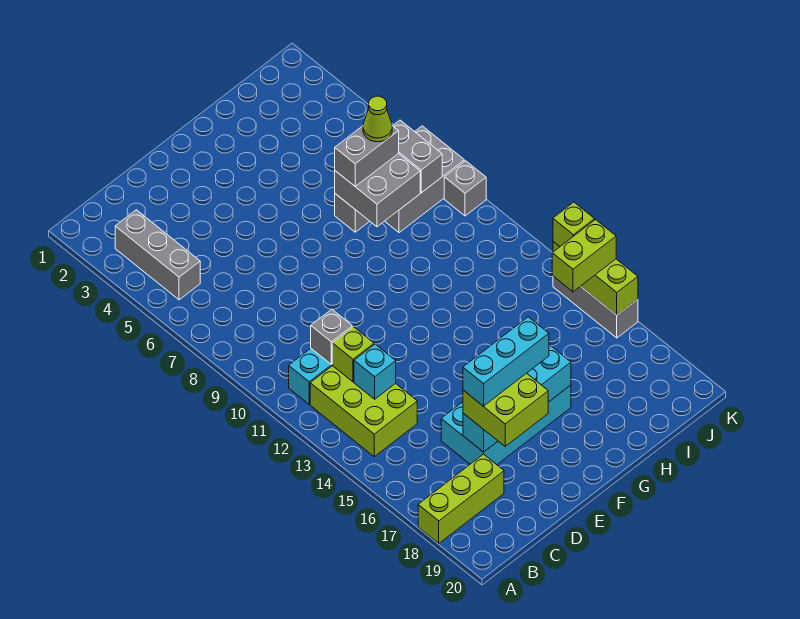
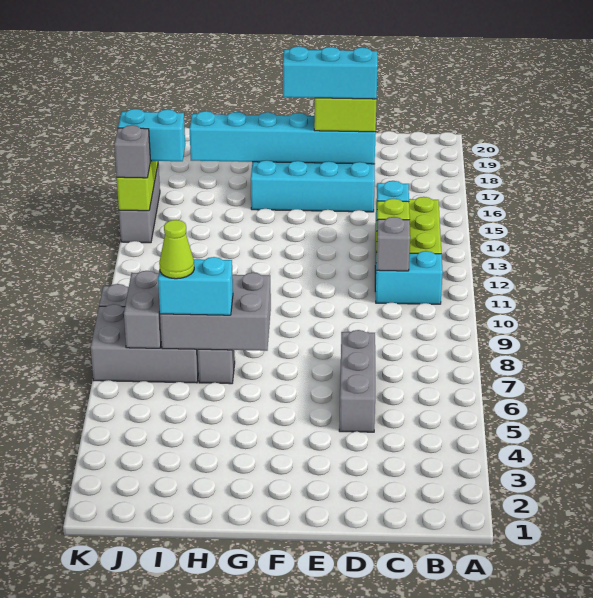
lime 1x3 brick [418,454,504,543] -> none
grey 1x3 brick [115,210,200,300] -> grey 1x3 brick moved to [339,330,375,432]
cyan 1x4 brick [463,346,571,452] -> cyan 1x6 brick [190,111,376,164]
grey 2x2 brick [335,154,420,227] -> grey 2x3 brick [160,273,271,351]
grey 1x2 brick [335,126,399,187] -> cyan 1x2 brick [158,257,233,315]
lime 1x2 brick [552,220,616,292] -> cyan 1x2 brick [118,109,185,161]
lime 1x1 brick [553,202,595,246] -> grey 1x1 brick [114,125,151,178]

